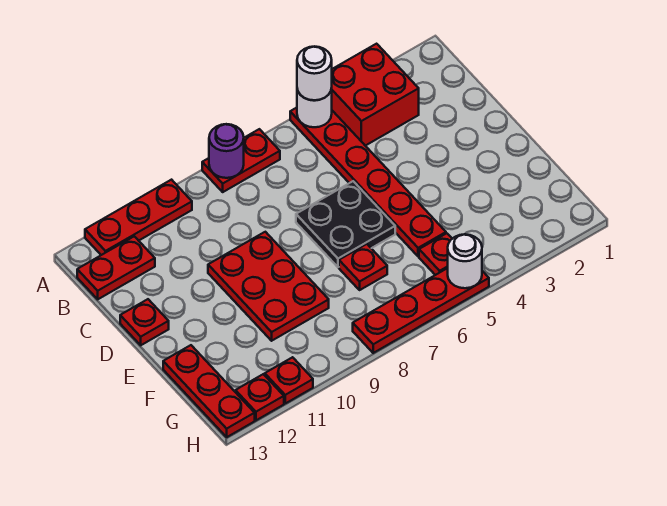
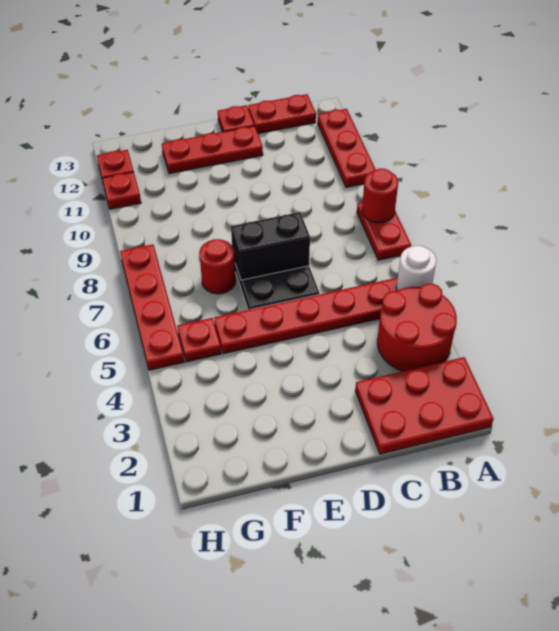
red 2x2 brick [332,44,419,146] -> red 2x2 round brick [377,284,457,371]
white 1x1 round brick [297,46,332,100] -> none
purple 1x1 round brick [209,124,244,178] -> red 1x1 round brick [362,169,398,223]
red 1x2 plate [77,236,155,299] -> red 1x2 plate turned to [248,94,316,133]
none -> black 1x2 brick [231,212,310,280]
red 2x3 plate [208,232,329,341] -> red 2x3 plate moved to [355,357,493,454]
red 1x1 plate [339,244,387,290] -> red 1x1 round brick [199,239,236,294]
red 1x3 plate [163,345,255,437] -> red 1x3 plate moved to [162,126,263,173]
white 1x1 round brick [448,234,482,288] -> none

